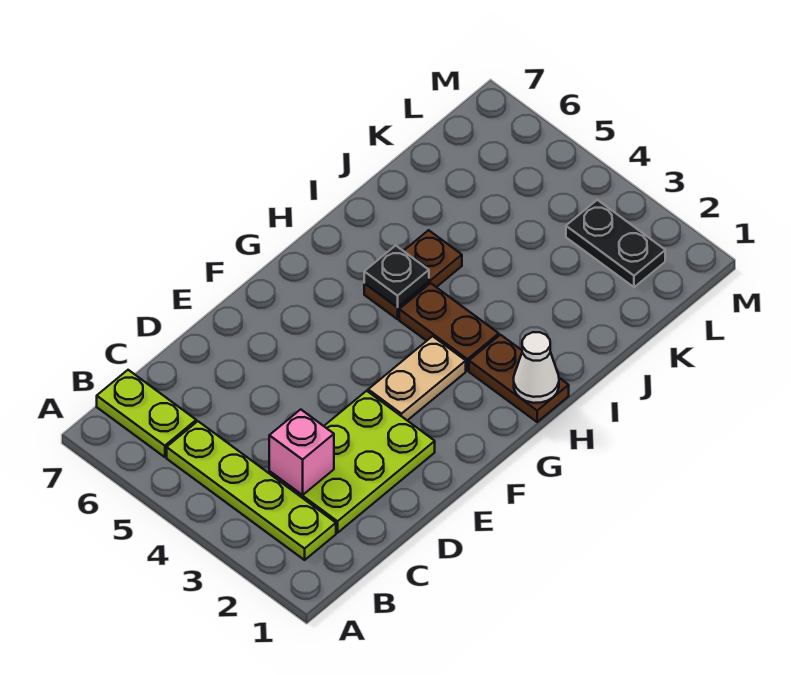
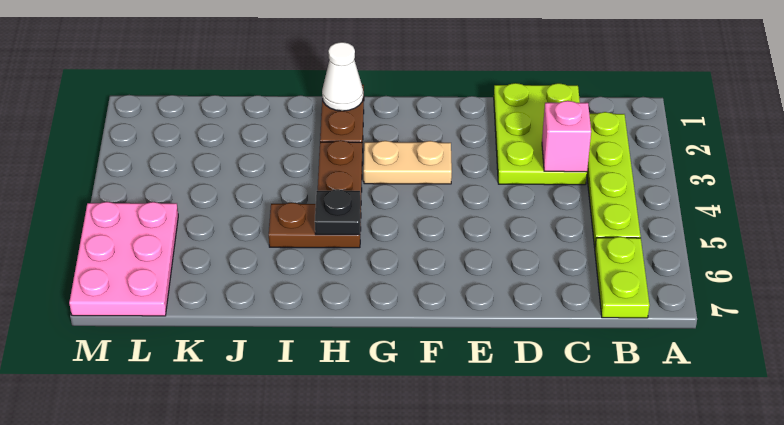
lime 2x3 plate [269,391,435,533] -> lime 2x3 plate turned to [494,83,587,185]
black 1x2 plate [566,200,665,287] -> none
none -> pink 2x3 plate [69,202,178,316]

